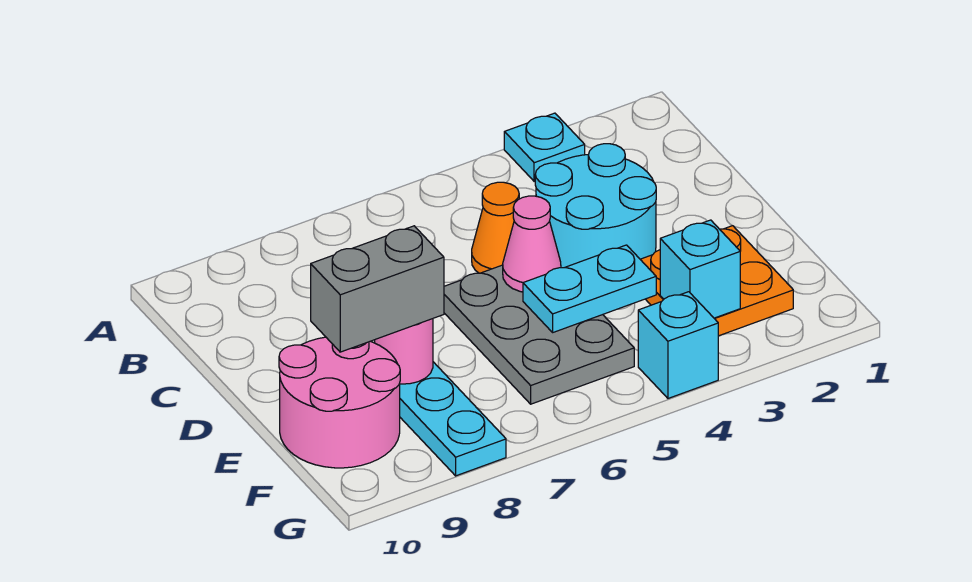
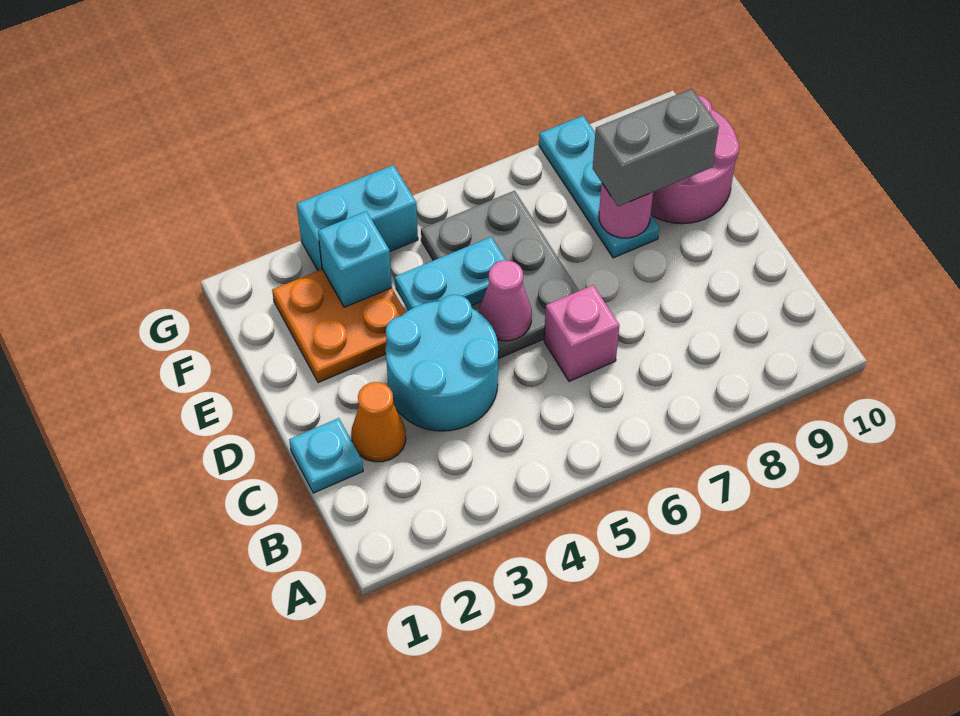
cyan 1x1 plate [504,113,585,181] -> cyan 1x1 plate moved to [289,418,363,493]
orange 1x1 cone [472,182,519,273] -> orange 1x1 cone moved to [351,382,406,462]
none -> pink 1x1 brick [544,285,619,381]
cyan 1x1 brick [638,292,718,398] -> cyan 1x2 brick [297,165,418,271]

